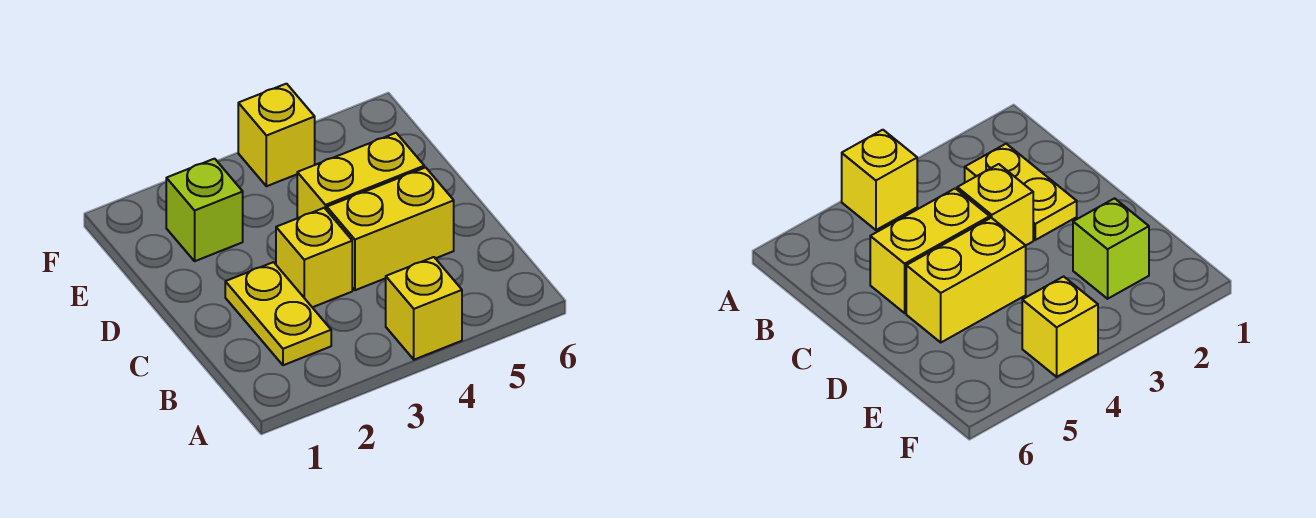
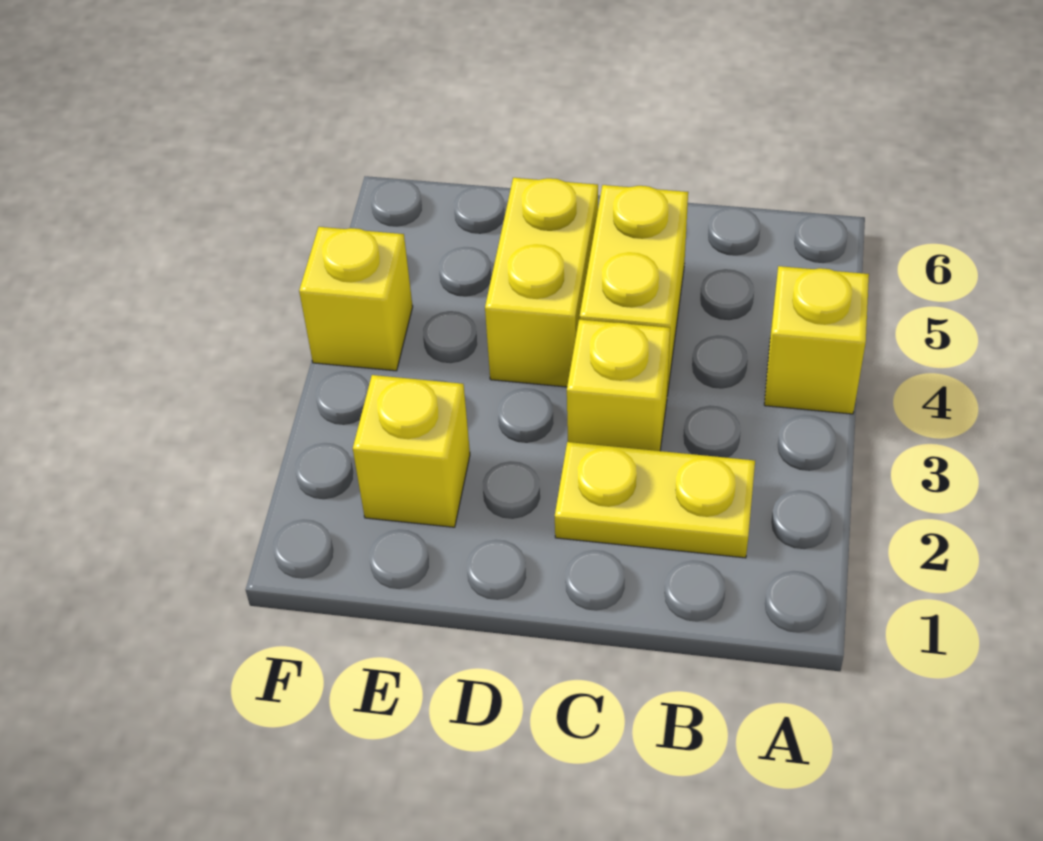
lime 1x1 brick [166,159,243,261] -> yellow 1x1 brick [353,375,470,527]

